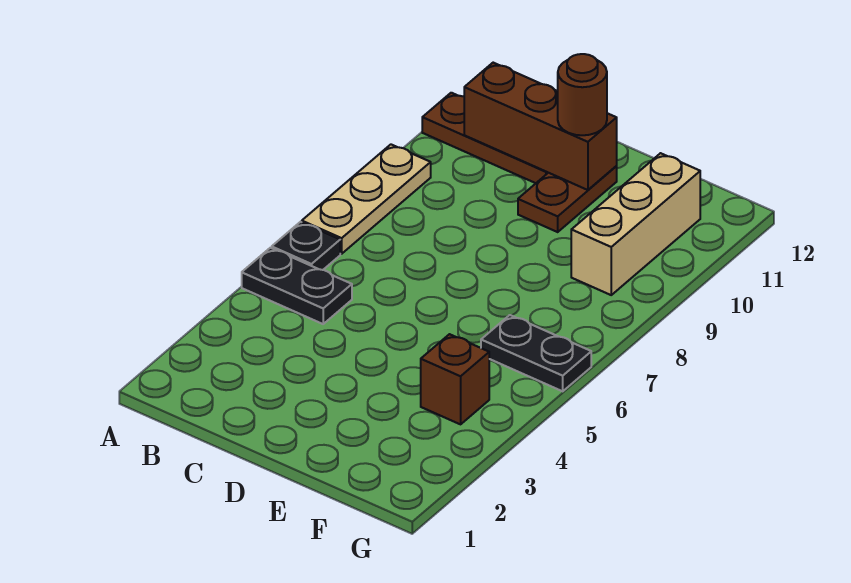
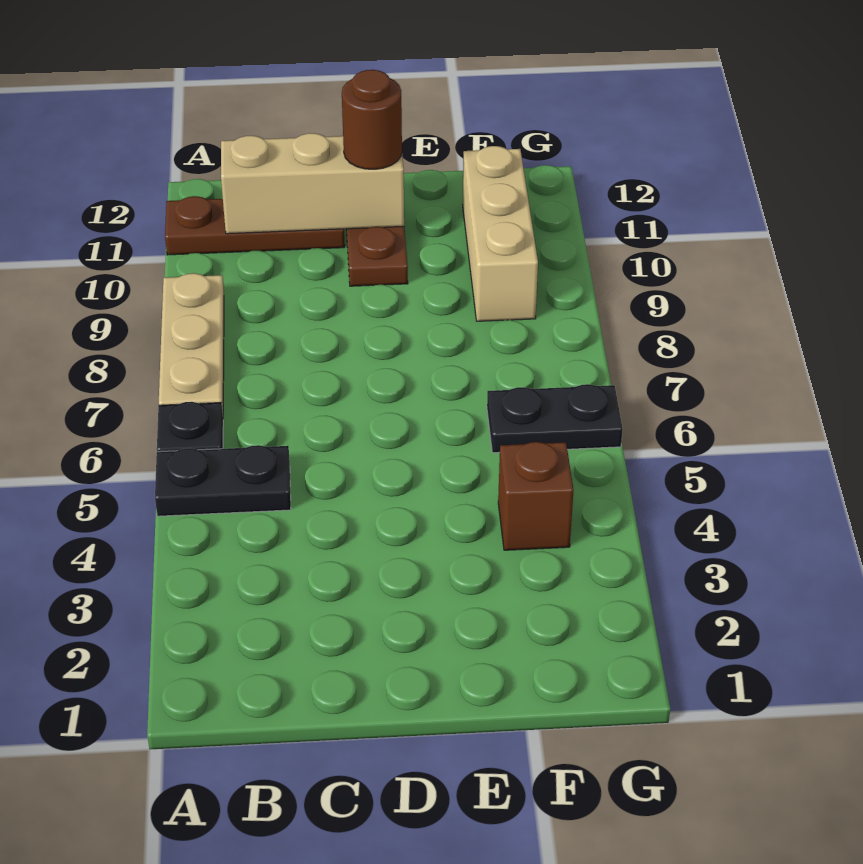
brown 1x3 brick [464,63,617,190] -> tan 1x3 brick [221,133,404,234]

